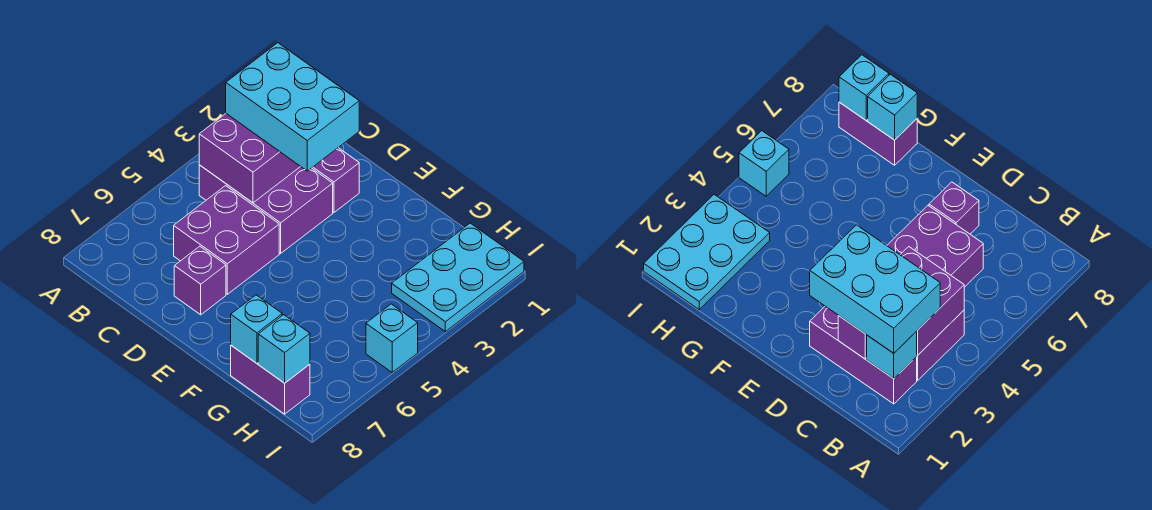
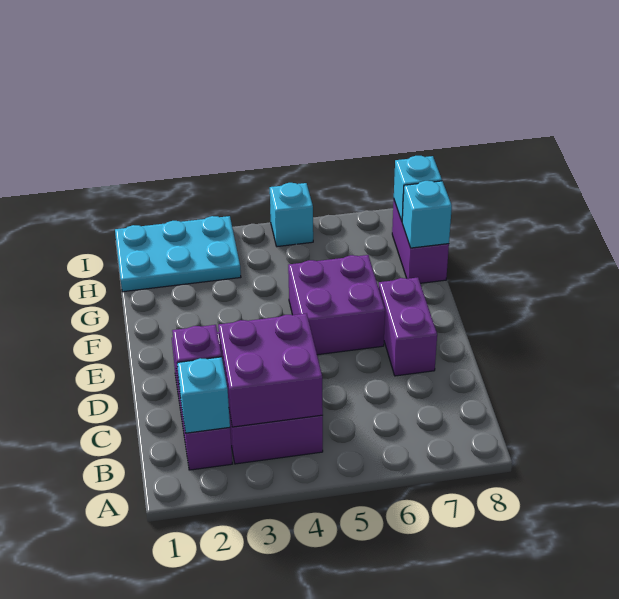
cyan 2x3 brick [226,43,359,171] -> none
purple 2x2 brick [174,186,279,294] -> purple 2x2 brick moved to [288,255,385,355]
purple 1x1 brick [174,246,226,315] -> purple 1x2 brick [379,277,437,376]

